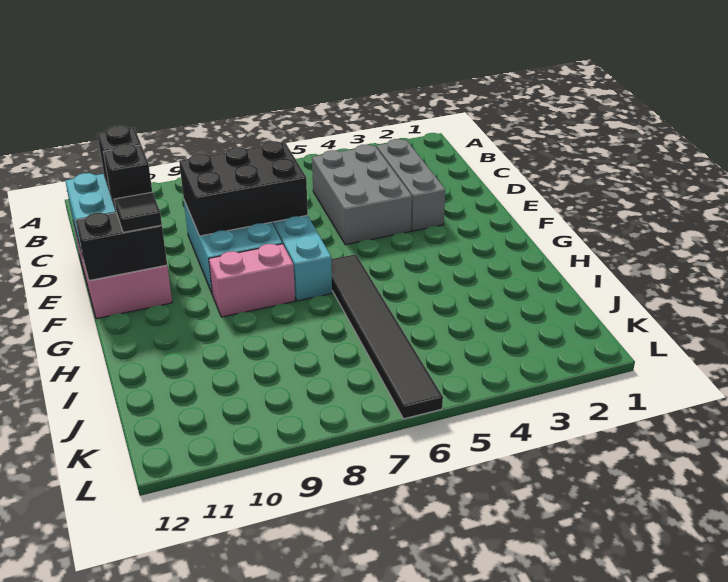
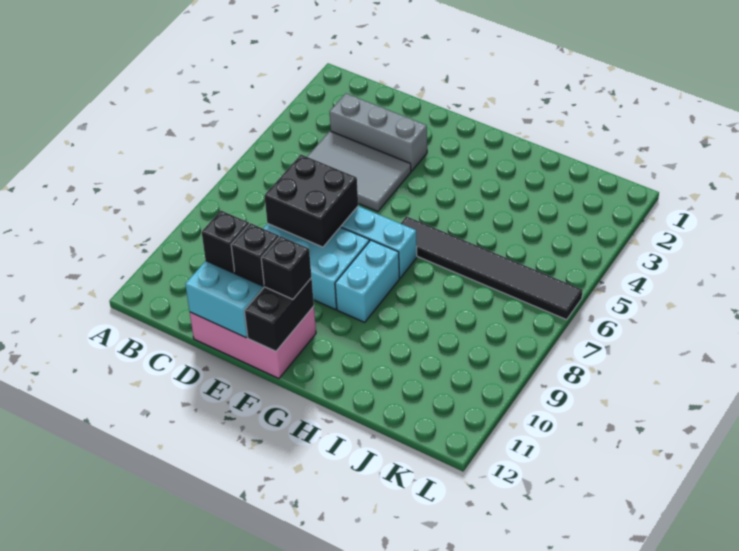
grey 2x3 brick [312,144,412,245] -> grey 2x3 tile [307,131,411,212]
black 2x3 brick [179,141,308,236] -> black 2x2 brick [264,155,358,247]
black 1x1 tile [114,192,162,232] -> black 1x1 brick [261,236,312,299]
pink 1x2 brick [209,244,295,317] -> cyan 1x2 brick [335,240,400,322]

